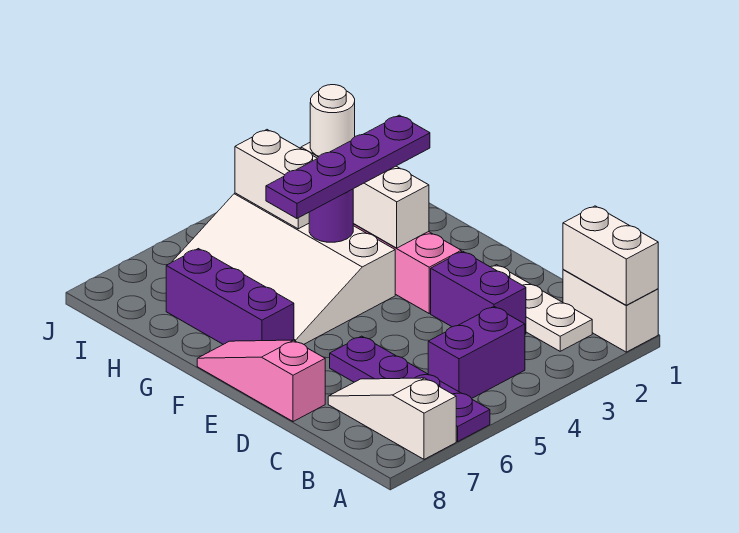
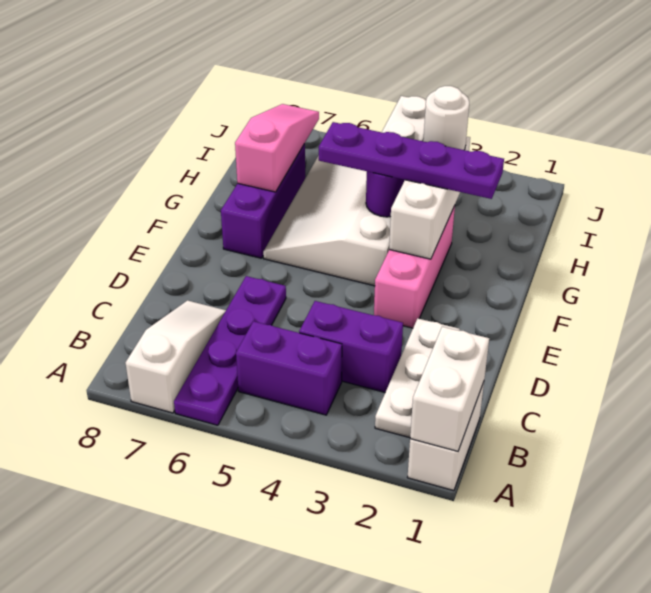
purple 1x2 brick [431,251,526,334] -> purple 1x2 brick turned to [299,301,403,392]
pink 1x3 slope [197,340,325,422] -> pink 1x3 slope moved to [235,104,319,192]

